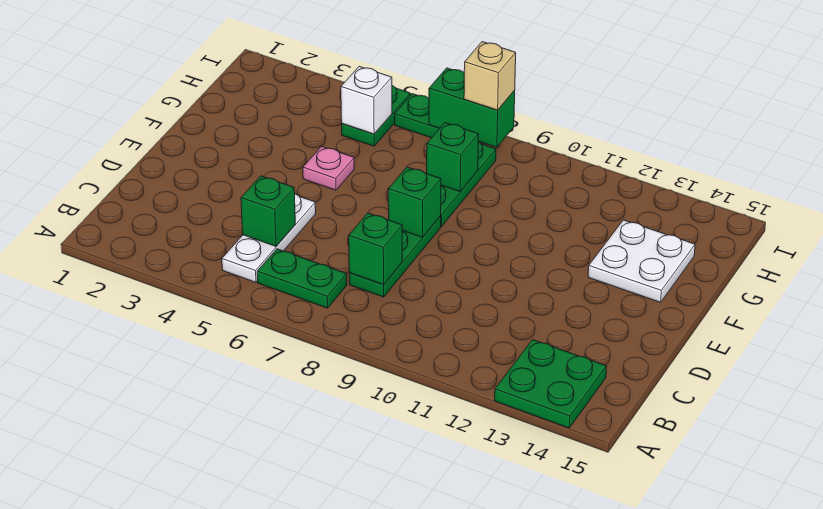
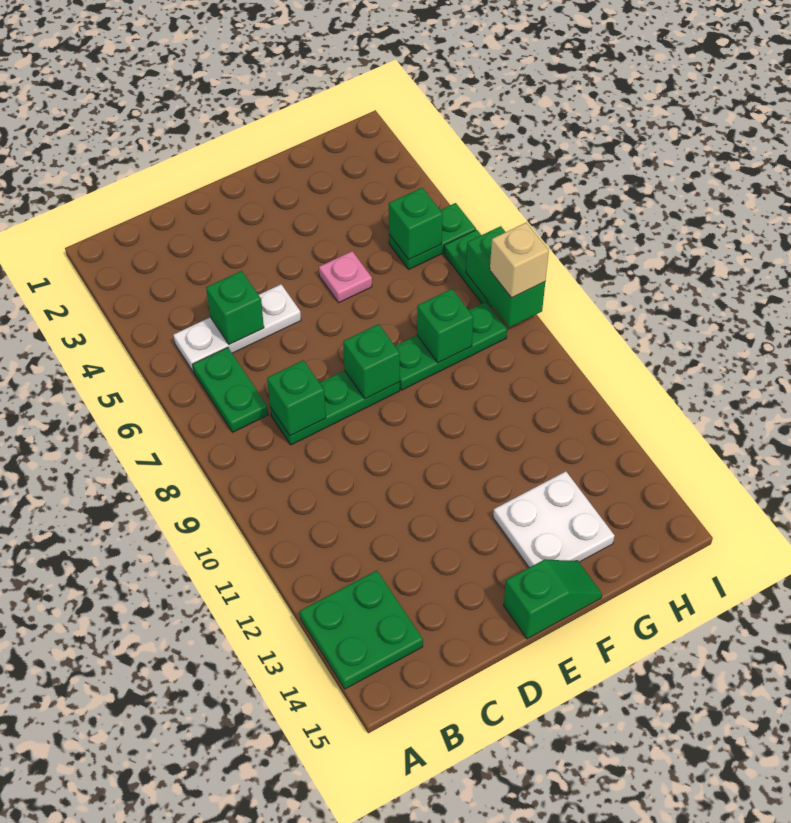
none -> green 1x2 slope [503,560,602,639]
white 1x1 brick [341,66,392,134] -> green 1x1 brick [389,188,443,259]

